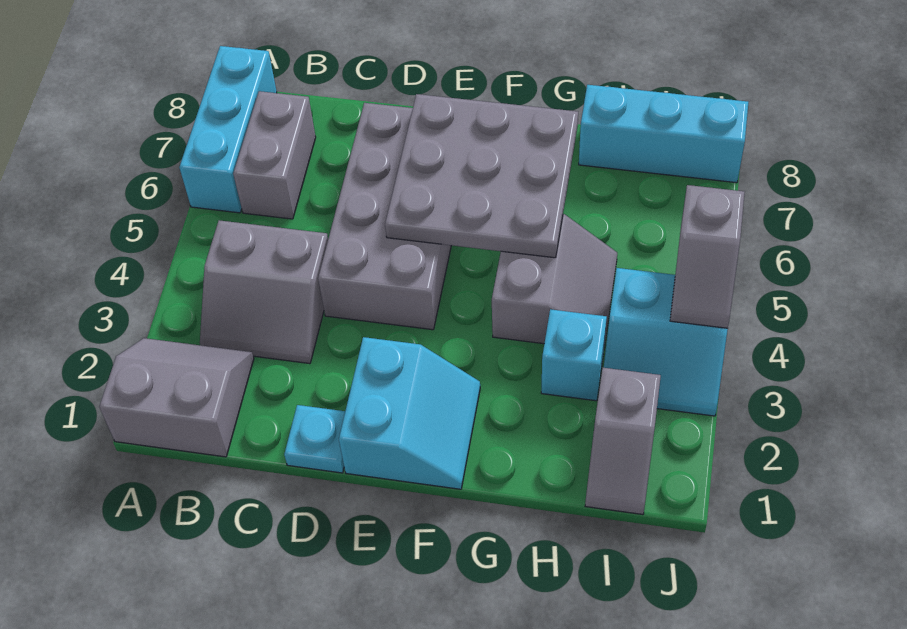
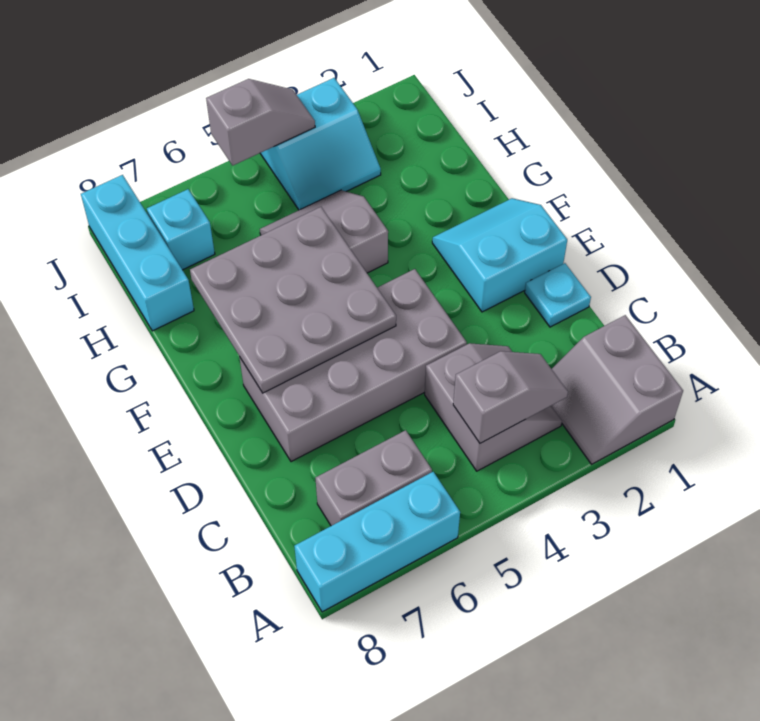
cyan 1x1 brick [541,309,607,401] -> cyan 1x1 brick moved to [147,189,215,270]
grey 1x2 slope [585,368,661,514] -> grey 1x2 slope moved to [453,351,568,443]
cyan 2x2 slope [604,268,728,416] -> cyan 2x2 slope turned to [260,78,381,210]

